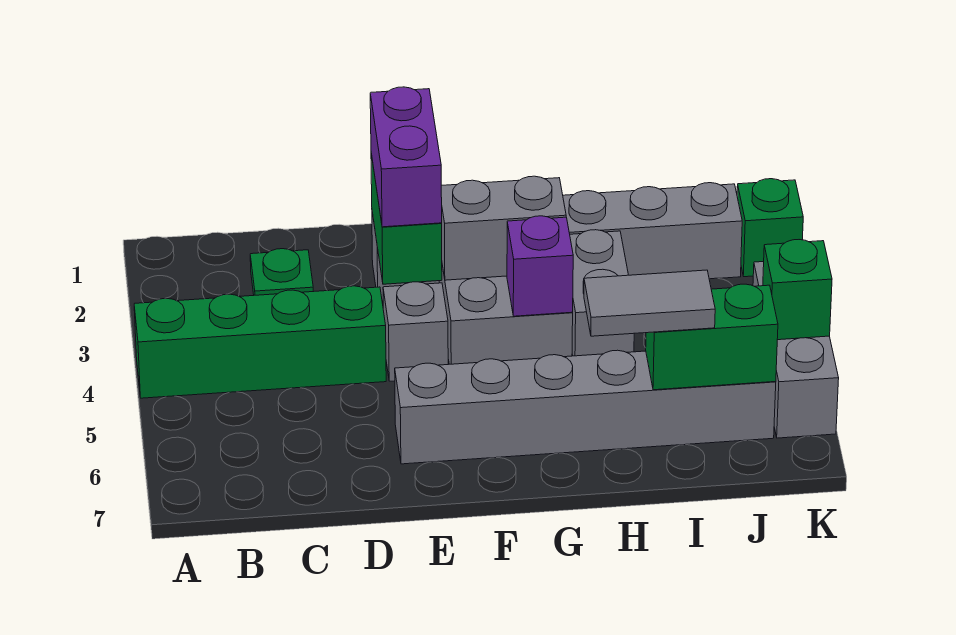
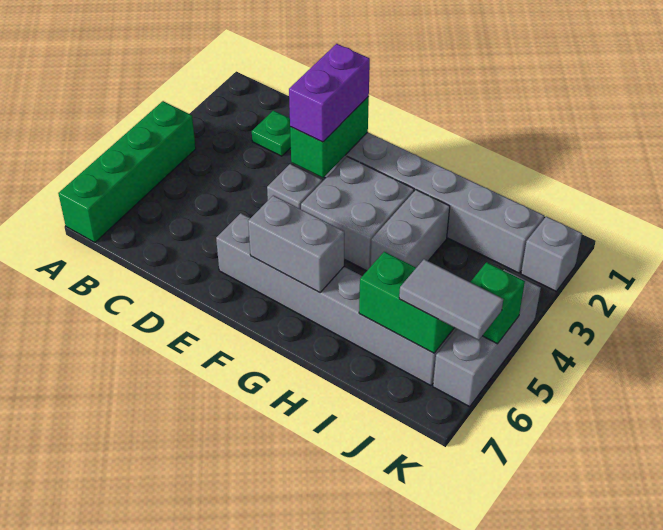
green 1x4 brick [134,286,386,398] -> green 1x4 brick turned to [58,101,196,243]
grey 1x2 brick [441,176,566,280] -> grey 1x2 brick moved to [248,195,344,293]
purple 1x1 brick [507,216,573,316] -> none
grey 1x2 tile [584,270,715,336] -> grey 1x2 tile moved to [399,259,503,340]
green 1x1 brick [737,179,803,277] -> grey 1x1 brick [521,216,582,291]

